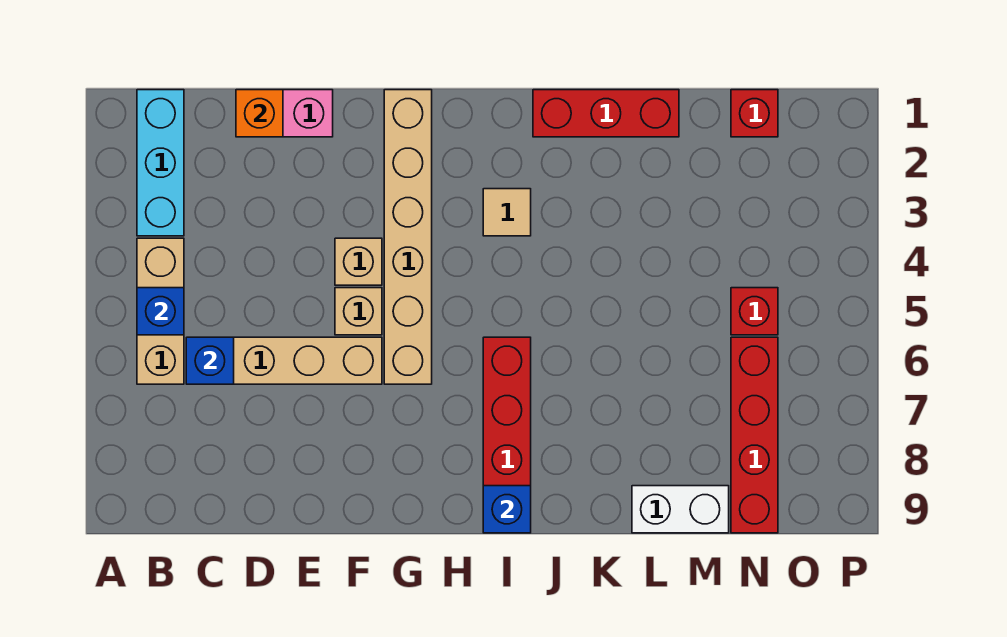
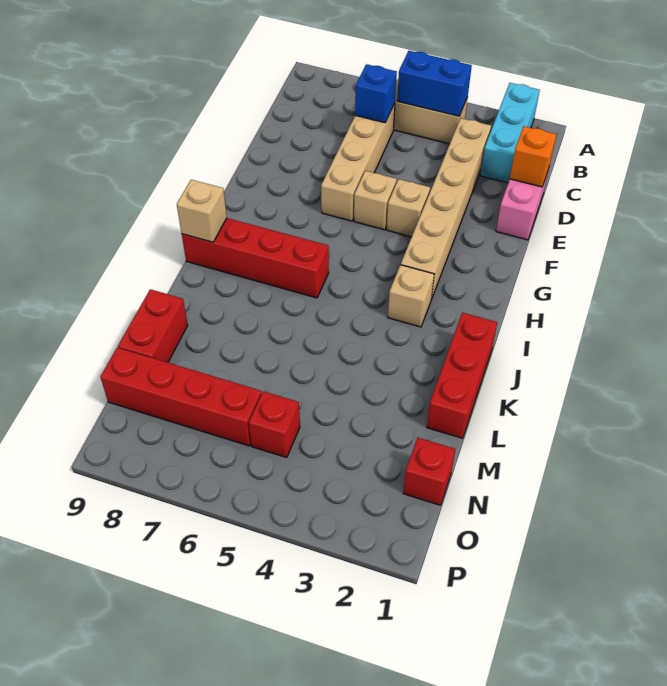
cyan 1x3 brick [137,90,184,236] -> cyan 1x3 brick turned to [480,83,540,183]
blue 1x1 brick [137,288,184,335] -> blue 1x2 brick [397,51,472,116]
tan 1x6 brick [384,90,432,384] -> tan 1x6 brick turned to [401,118,491,299]
tan 1x1 tile [483,189,531,236] -> tan 1x1 brick [388,265,434,327]
blue 1x1 brick [483,486,531,533] -> tan 1x1 brick [177,180,227,242]
white 1x2 brick [632,486,729,533] -> red 1x2 brick [118,289,188,363]

